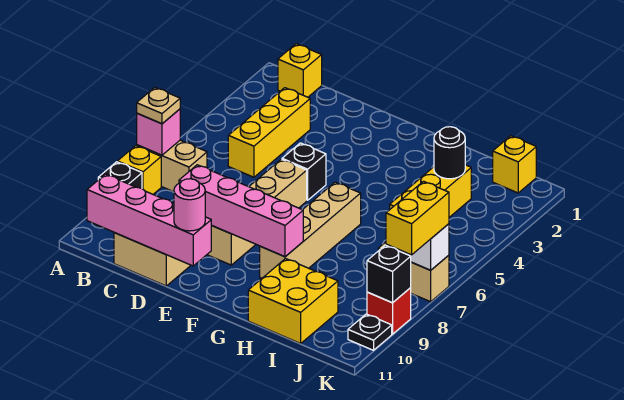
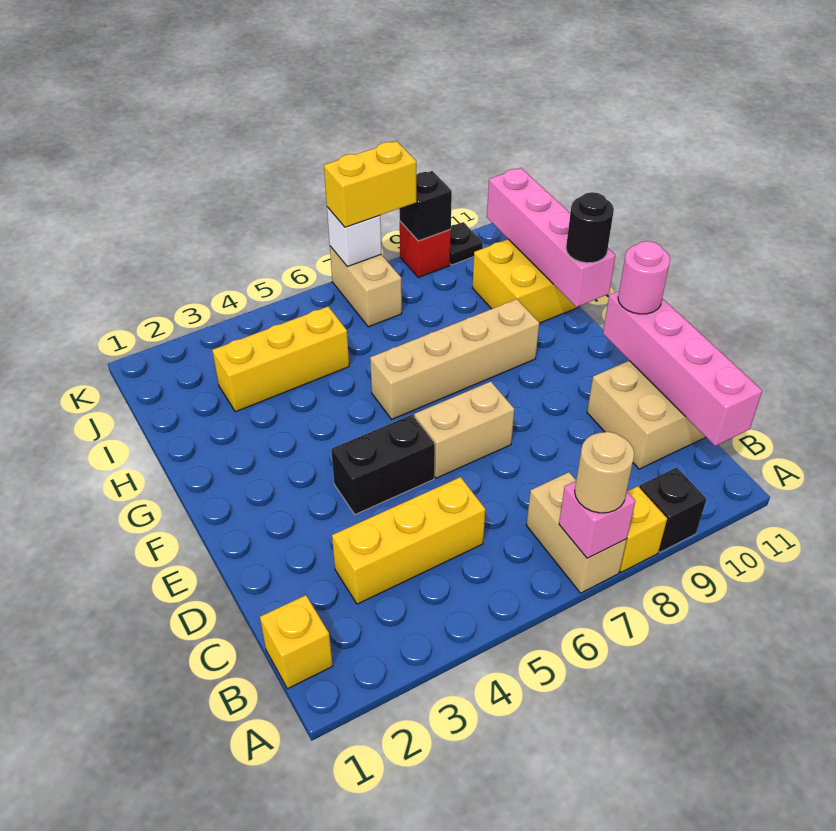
tan 1x1 plate [137,87,180,124] -> tan 1x1 round brick [575,432,634,513]
pink 1x4 brick [179,165,303,257] -> pink 1x4 brick moved to [487,168,615,307]
black 1x1 brick [282,143,326,200] -> black 1x2 brick [331,415,435,515]
tan 1x4 brick [207,159,307,265] -> tan 1x2 brick [414,382,514,478]
black 1x1 round brick [434,127,465,179] -> black 1x1 round brick moved to [566,192,614,263]
yellow 1x1 brick [493,136,536,193] -> none

